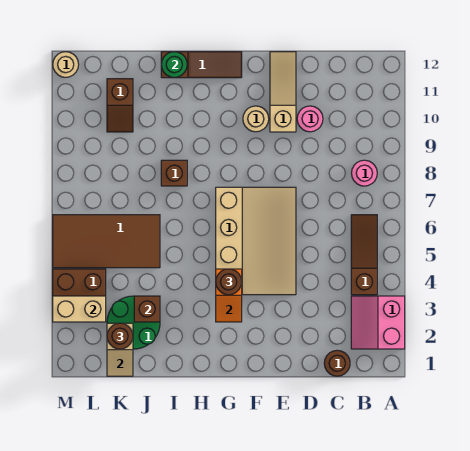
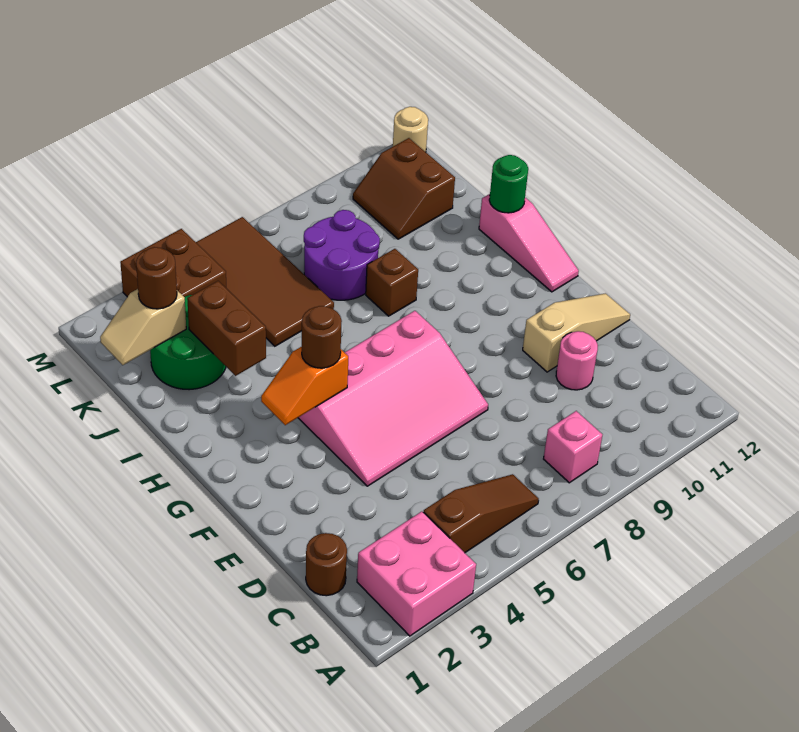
pink 2x2 slope [351,296,405,349] -> pink 2x2 brick [357,512,476,636]
pink 1x1 round brick [352,160,377,186] -> pink 1x1 brick [544,411,602,483]
tan 3x4 slope [216,187,296,295] -> pink 3x4 slope [298,311,488,486]
tan 1x1 round brick [243,106,269,132] -> none
brown 1x3 slope [161,52,242,78] -> pink 1x3 slope [479,194,579,292]
brown 1x1 brick [134,296,160,322] -> brown 1x2 brick [187,281,266,376]
none -> purple 2x2 round brick [304,210,380,300]
brown 1x2 slope [107,79,133,132] -> brown 2x2 slope [353,138,455,239]
tan 1x2 brick [53,296,106,322] -> none

